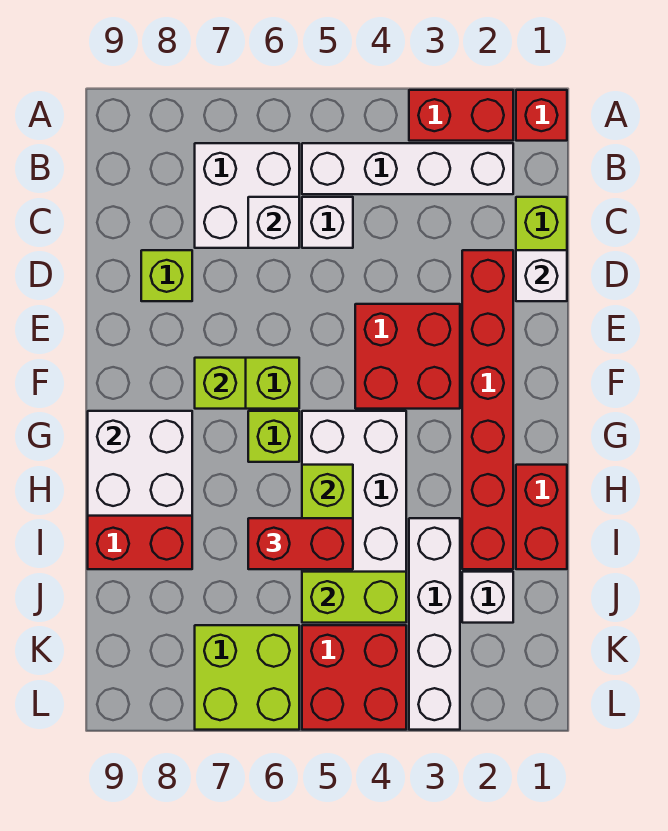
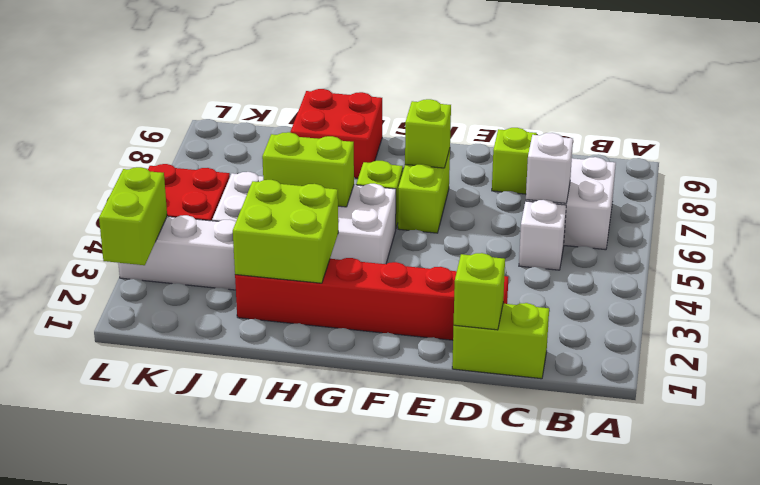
red 1x1 brick [516,90,567,141] -> none
red 1x2 brick [409,90,513,141] -> none
white 1x4 brick [302,143,513,194] -> none
white 1x1 brick [516,250,567,301] -> lime 1x1 brick [454,253,505,330]
red 2x2 brick [355,304,460,409] -> none
white 2x2 brick [88,411,192,516] -> none
red 1x2 brick [516,465,567,569] -> none
red 1x2 brick [248,518,353,569] -> none
white 1x1 brick [462,572,513,623] -> none
lime 1x2 brick [302,572,406,623] -> lime 1x2 brick moved to [99,167,167,265]
lime 2x2 brick [195,625,299,730] -> lime 2x2 brick moved to [233,180,338,283]

